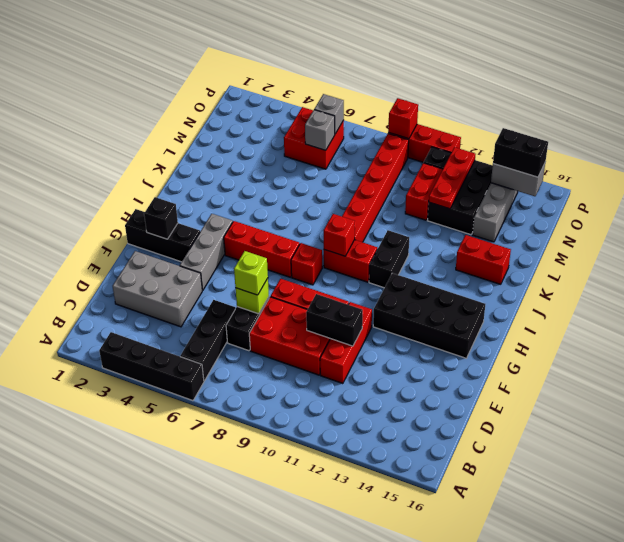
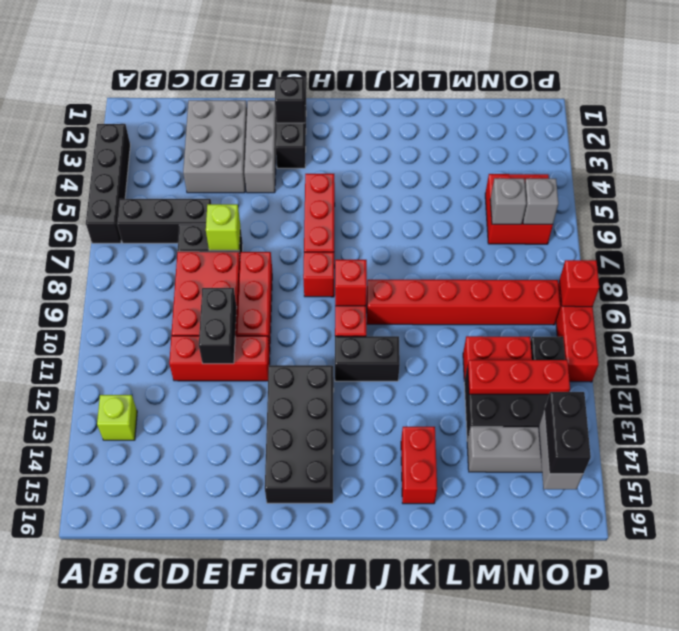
lime 1x1 brick [234,251,268,295] -> lime 1x1 brick moved to [97,395,137,440]
grey 1x3 brick [180,214,233,290] -> grey 1x3 brick turned to [244,100,276,193]

